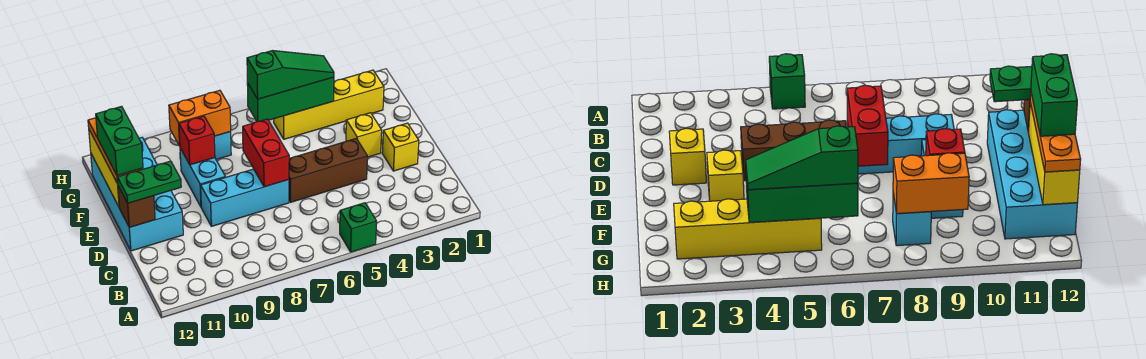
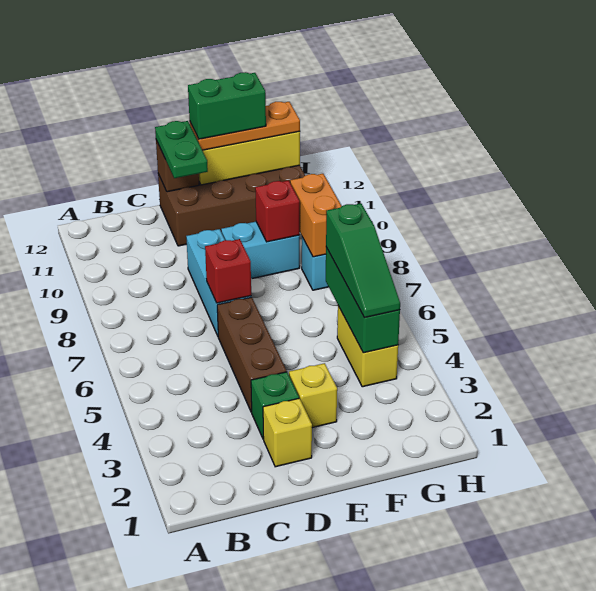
green 1x1 brick [340,203,377,252] -> green 1x1 brick moved to [251,372,299,439]
red 1x2 brick [243,119,289,187] -> red 1x1 brick [205,239,251,303]
cyan 2x4 brick [91,138,183,251] -> brown 2x4 brick [158,165,305,246]
yellow 1x4 brick [274,70,384,139] -> yellow 1x2 brick [337,306,398,387]

